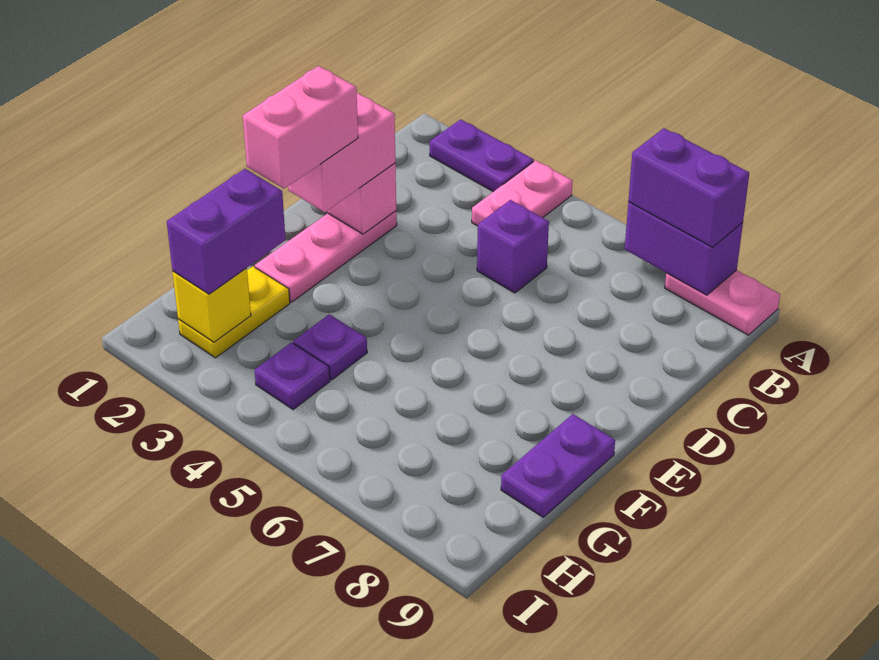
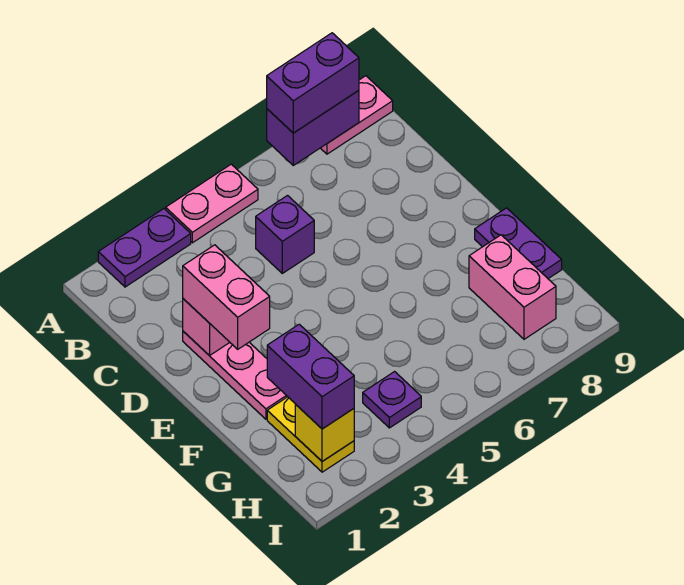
pink 1x2 plate [472,160,572,226] -> pink 1x2 plate turned to [166,164,258,243]
pink 1x2 brick [243,66,358,189] -> pink 1x2 brick moved to [469,235,556,339]
purple 1x1 plate [293,314,367,380] -> none

